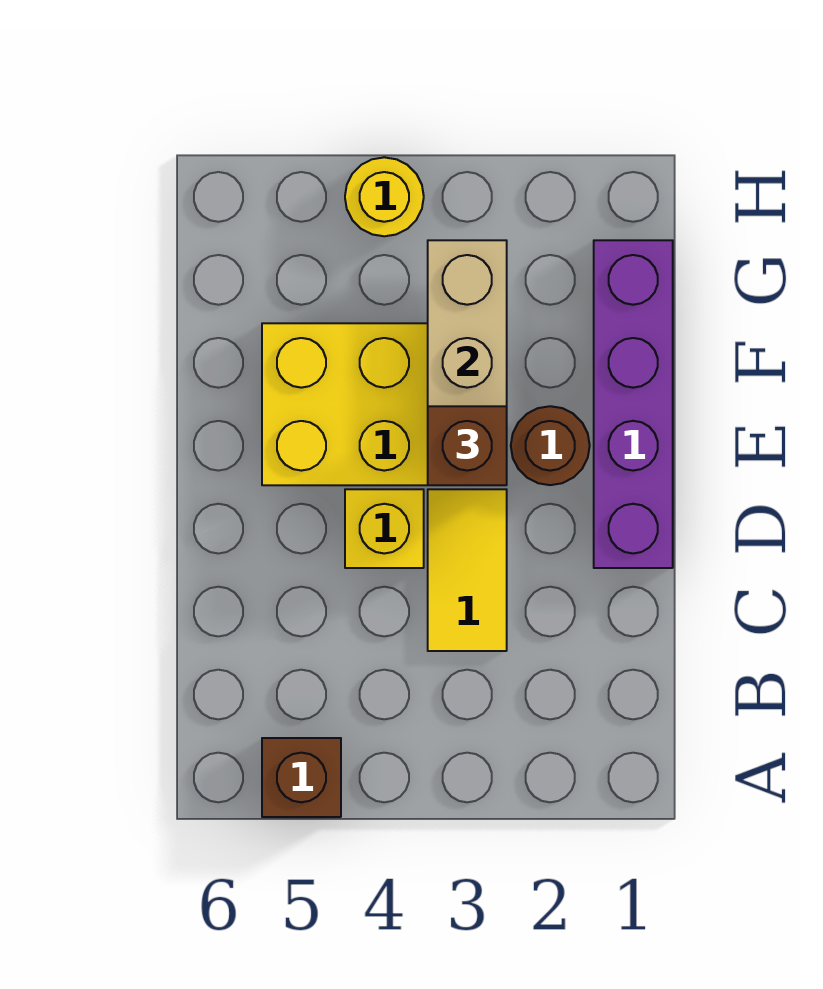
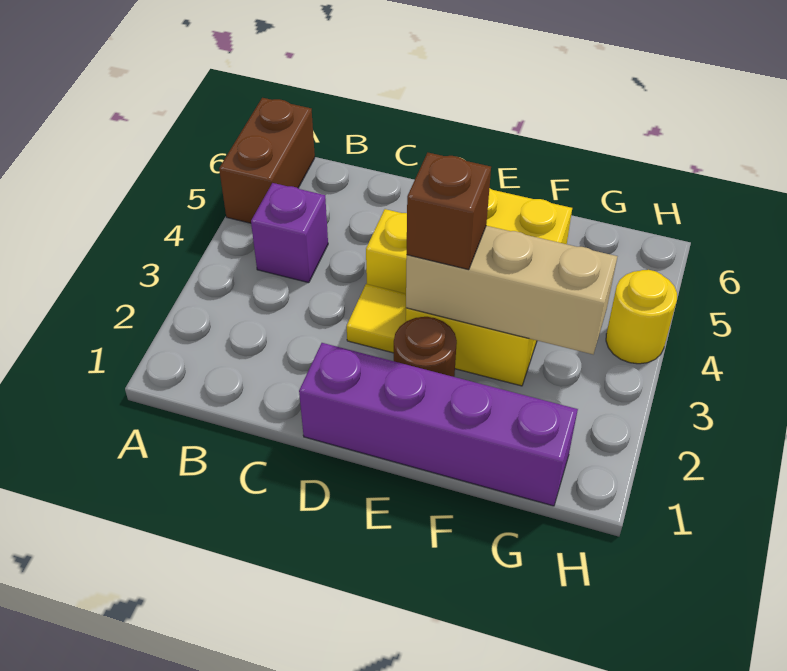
brown 1x1 brick [262,738,341,817] -> brown 1x2 brick [219,98,315,223]
none -> purple 1x1 brick [251,183,328,283]
yellow 1x2 tile [428,489,507,651] -> yellow 1x1 tile [347,284,406,353]

